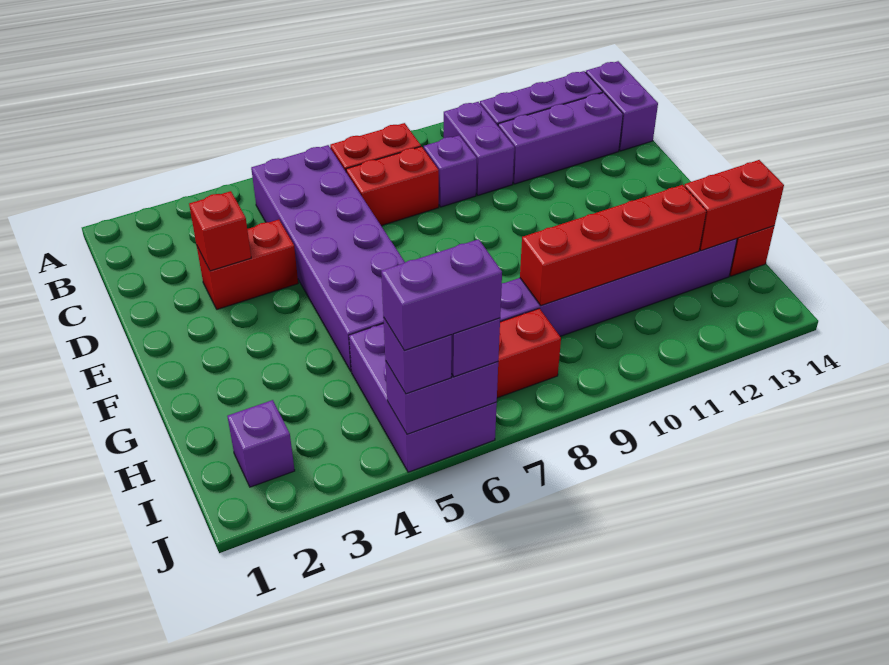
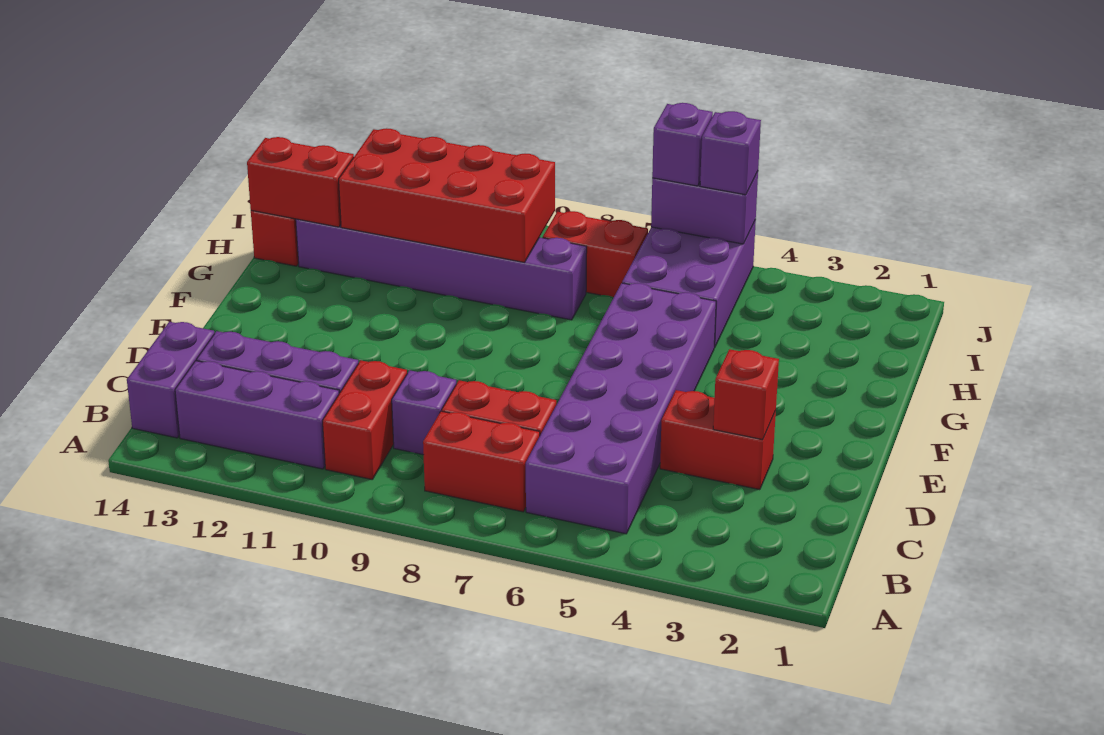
purple 1x2 brick [444,102,514,195] -> red 1x2 brick [322,361,407,480]
red 1x4 brick [520,185,706,306] -> red 2x4 brick [339,128,555,262]
purple 1x1 brick [227,400,295,487] -> none
purple 1x2 brick [381,239,502,350] -> none

